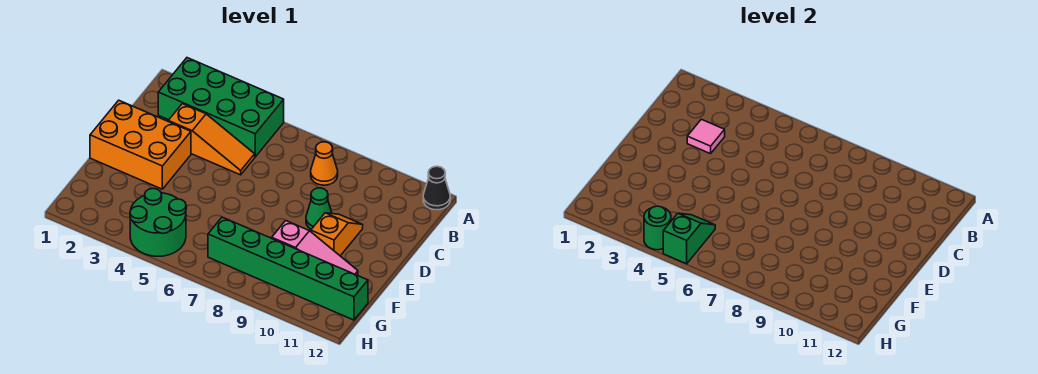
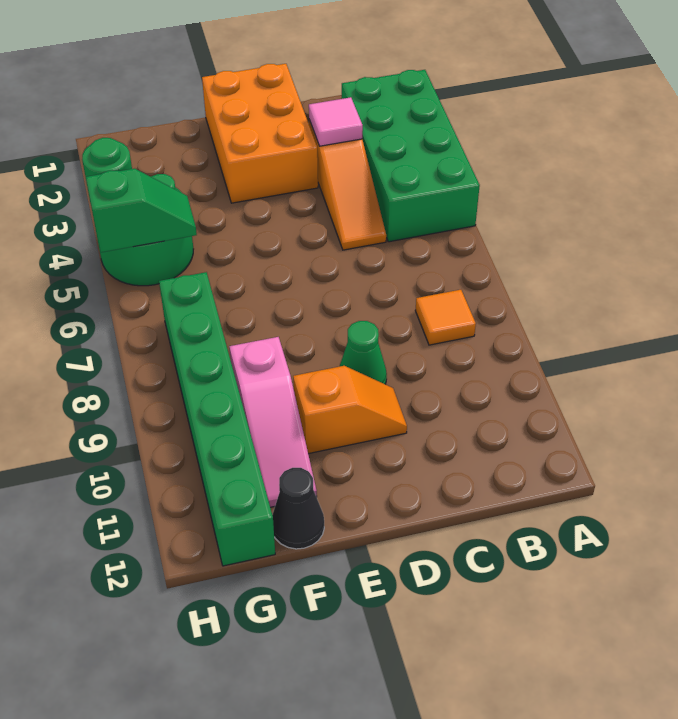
black 1x1 cone [423,166,450,210] -> black 1x1 cone moved to [272,468,324,549]
orange 1x1 cone [311,142,338,185] -> orange 1x1 tile [415,290,476,345]

